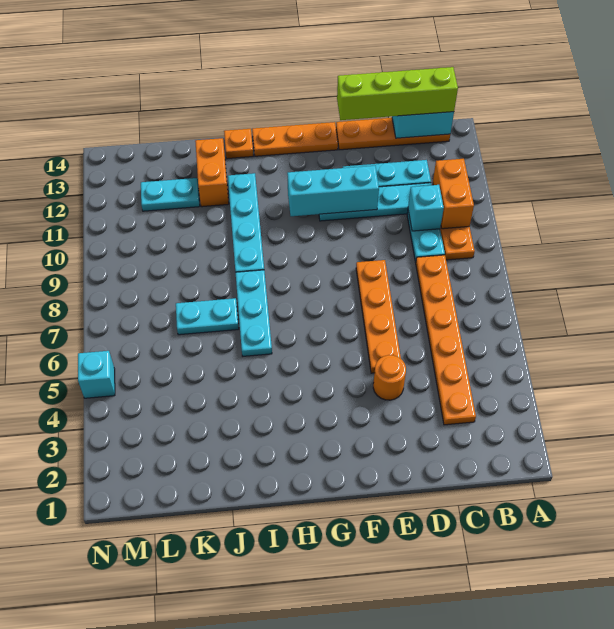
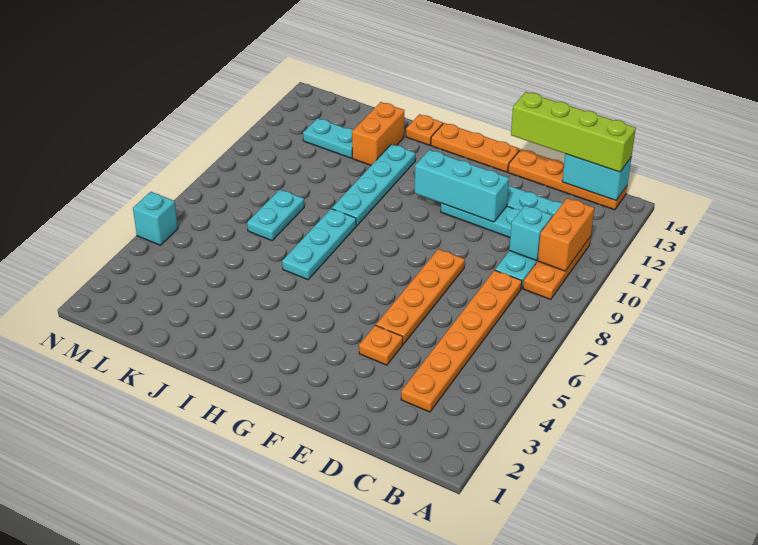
orange 1x1 round brick [373,355,406,400] -> orange 1x1 plate [359,325,403,365]
cyan 1x2 plate [176,298,239,335] -> cyan 1x2 plate turned to [247,190,304,240]

